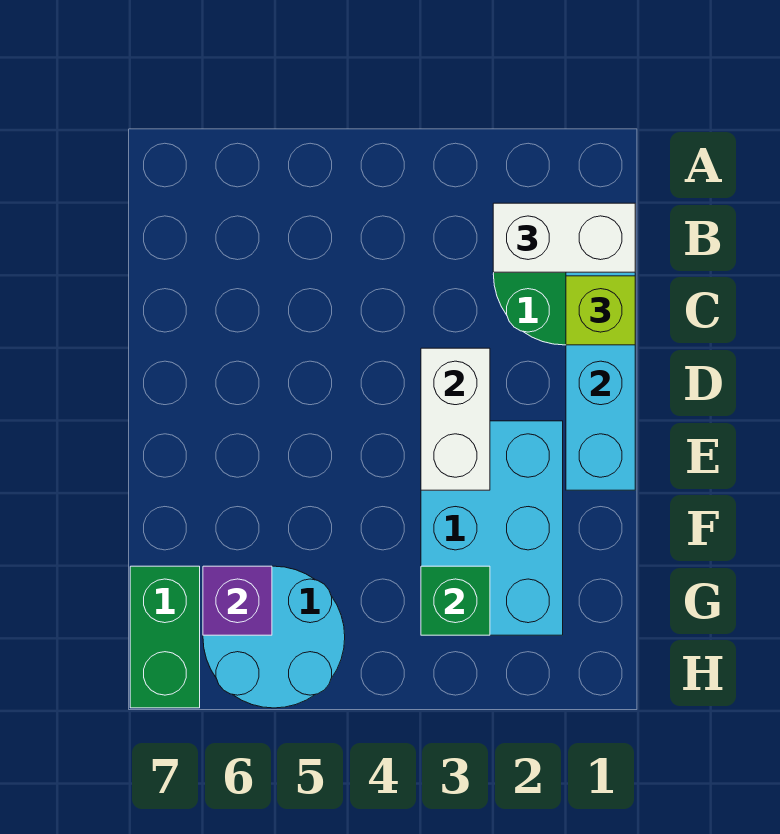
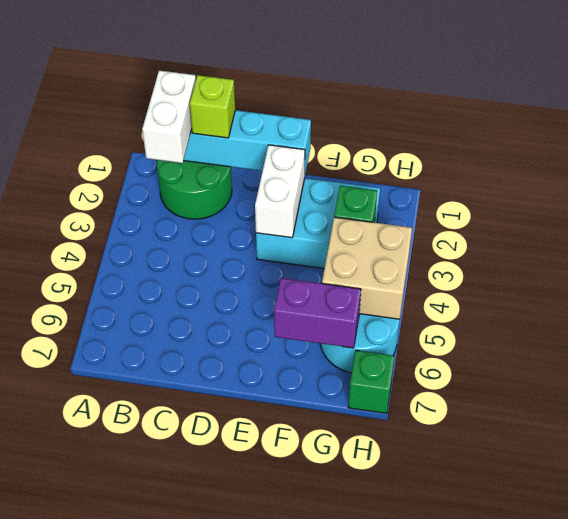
white 1x2 brick [421,348,490,490] -> white 1x2 brick turned to [255,145,305,238]
none -> tan 2x2 brick [322,217,412,319]
purple 1x1 brick [203,566,272,635] -> purple 1x2 brick [274,278,361,348]
green 1x2 brick [130,566,200,708] -> green 1x1 brick [348,350,394,414]

